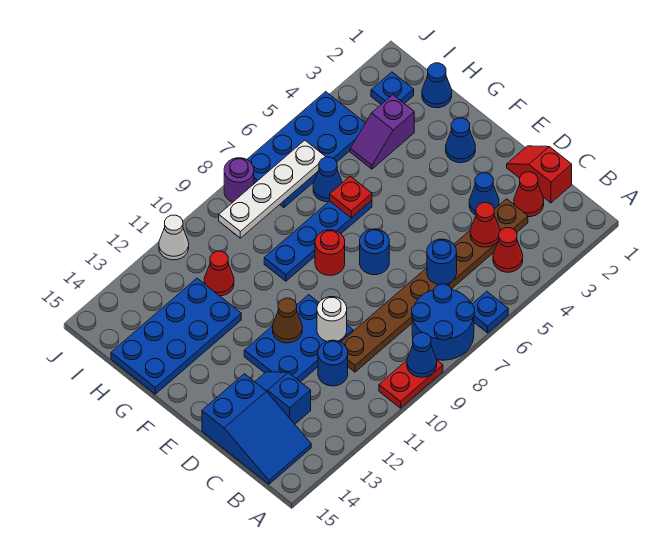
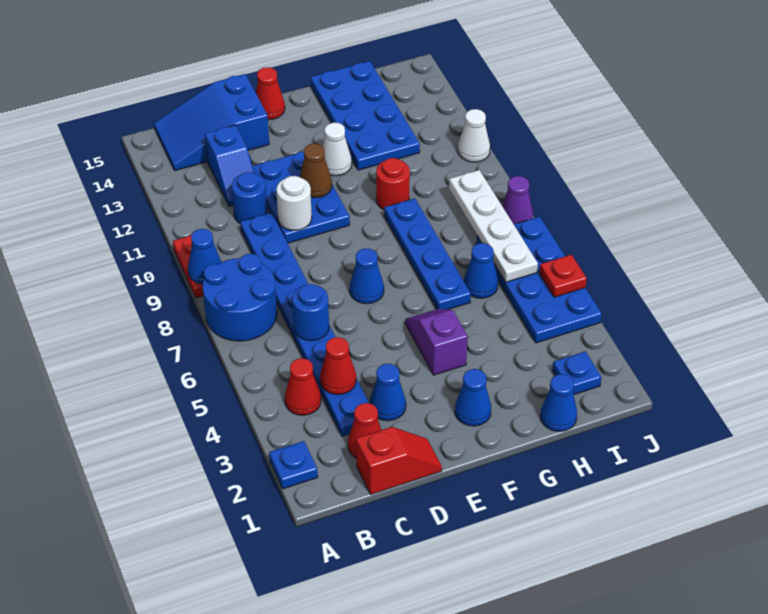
blue 1x1 plate [472,291,508,333] -> blue 1x1 plate moved to [269,441,318,489]
brown 1x8 plate [341,199,528,372] -> blue 1x8 plate [240,213,369,436]
blue 1x2 slope [255,372,311,424] -> blue 1x2 slope turned to [205,125,254,207]
blue 1x1 round brick [360,229,389,275] -> blue 1x1 cone [350,248,384,304]
red 1x1 round brick [315,230,345,275] -> red 1x1 round brick moved to [376,158,410,210]
none -> white 1x1 cone [323,123,352,176]
red 1x1 plate [330,176,372,218] -> red 1x1 plate moved to [539,255,587,297]
purple 1x2 slope [350,95,414,169] -> purple 1x2 slope moved to [405,309,468,375]
red 1x1 cone [204,251,234,296] -> red 1x1 cone moved to [256,67,285,120]
purple 1x1 round brick [224,158,254,202] -> purple 1x1 cone [502,176,533,224]

